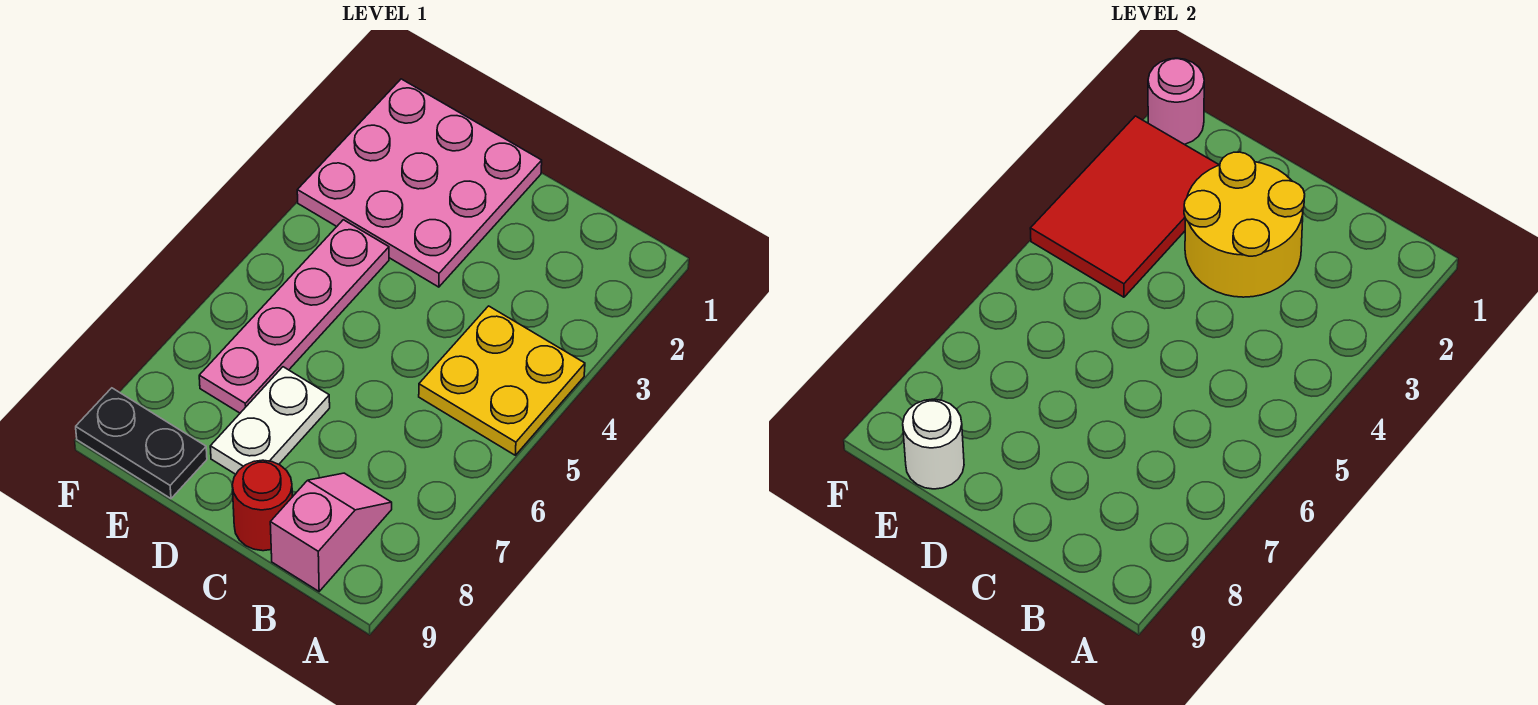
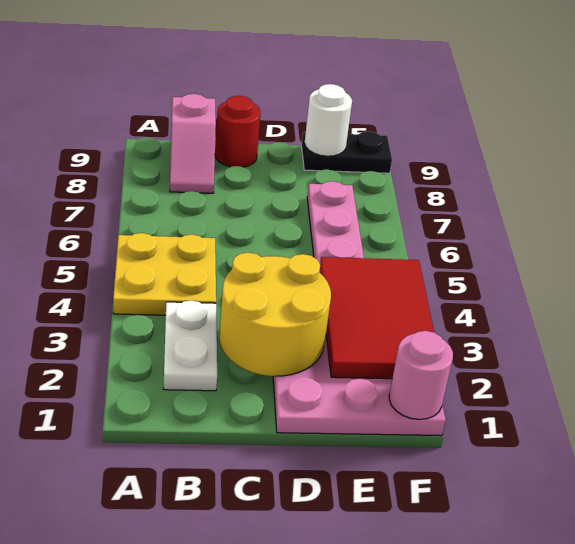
white 1x2 plate [210,367,330,474] -> white 1x2 plate moved to [163,300,217,391]

